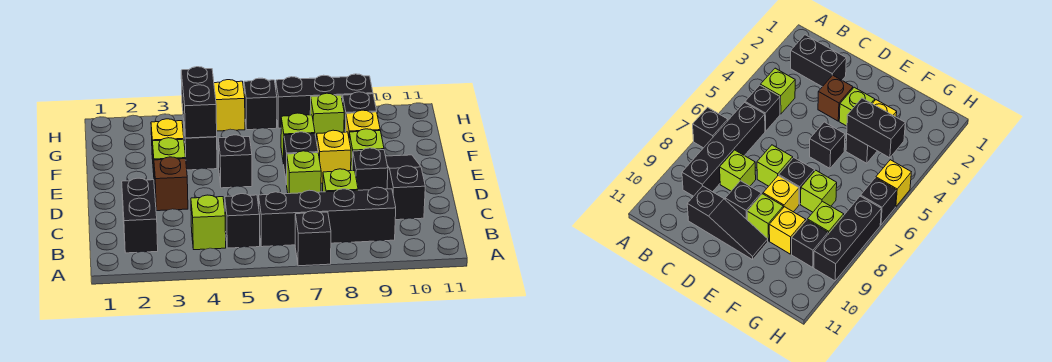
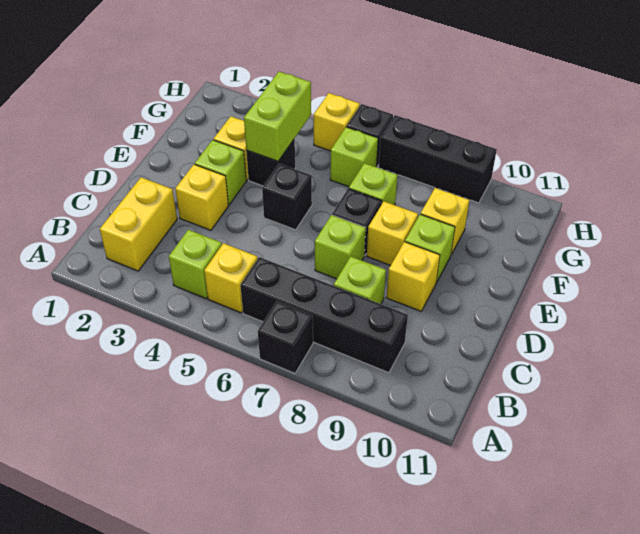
black 1x2 brick [122,178,158,253] -> yellow 1x2 brick [100,177,177,271]
black 1x1 brick [225,194,260,248] -> yellow 1x1 brick [204,243,257,313]
black 1x3 slope [386,155,425,220] -> none
brown 1x1 brick [154,157,188,211] -> yellow 1x1 brick [175,165,228,230]
black 1x1 brick [352,148,388,190] -> yellow 1x1 brick [386,242,440,311]
black 1x2 brick [181,67,217,138] -> lime 1x2 brick [244,72,311,161]
lime 1x1 brick [310,93,344,141] -> lime 1x1 brick moved to [330,127,378,187]
black 1x1 brick [343,92,377,132] -> none

